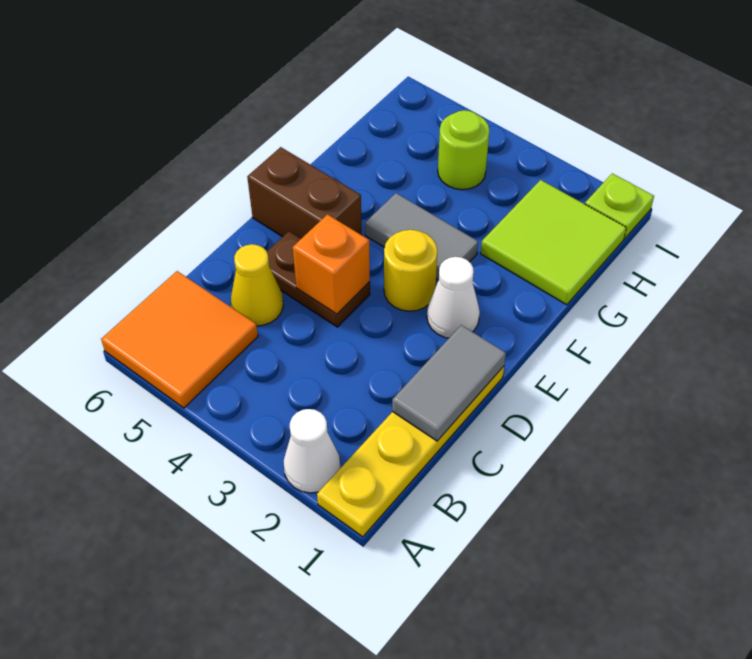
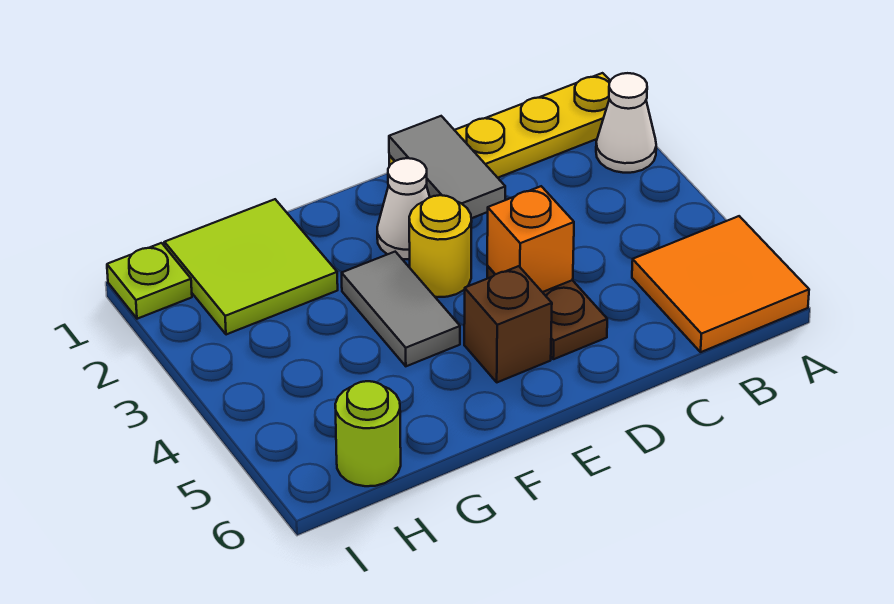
grey 1x2 tile [392,325,506,441] -> grey 1x2 tile turned to [389,116,505,218]
yellow 1x1 cone [231,244,283,326] -> none
brown 1x2 brick [247,147,362,239] -> brown 1x1 brick [464,266,552,382]
lime 1x1 round brick [438,110,489,190] -> lime 1x1 round brick moved to [335,381,401,486]

